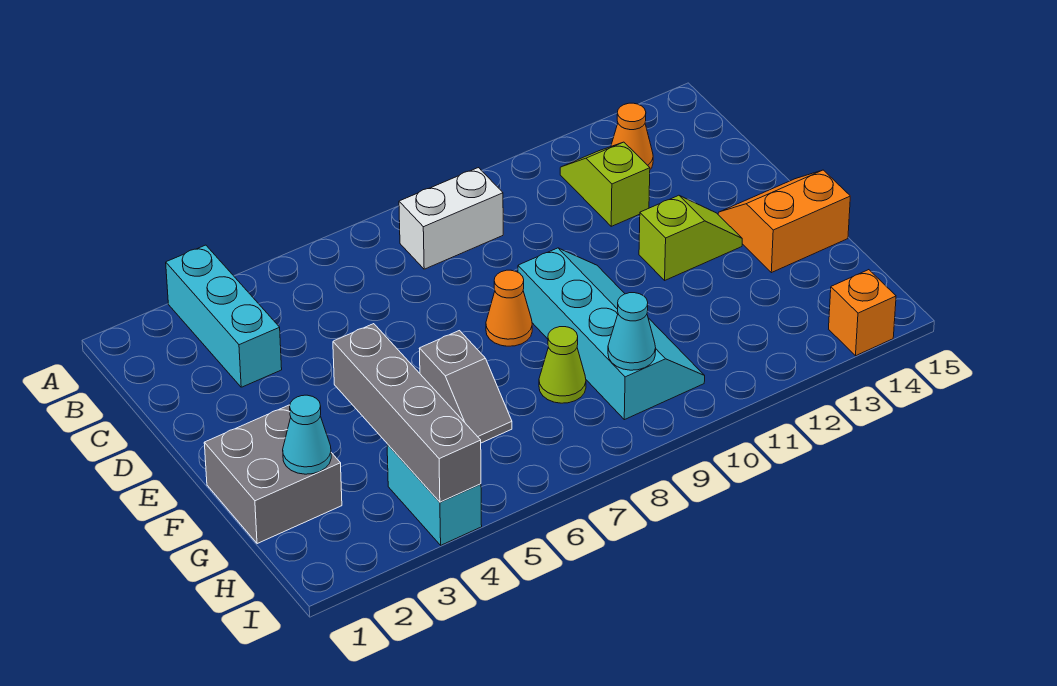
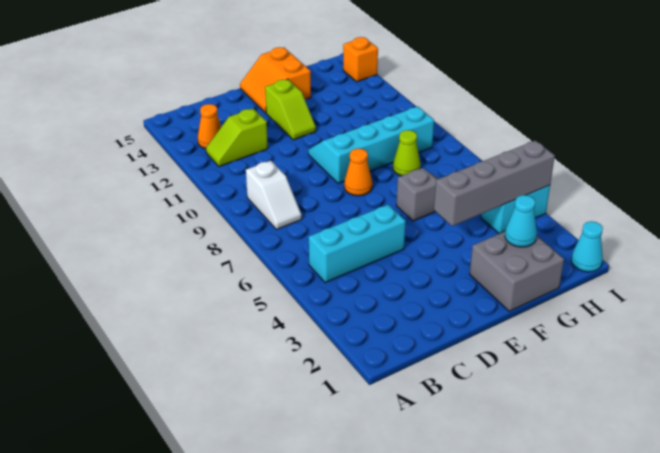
cyan 1x3 brick [166,245,282,387] -> cyan 1x3 brick moved to [309,205,406,283]
white 1x2 brick [399,168,503,269] -> white 1x2 slope [246,161,302,229]
lime 1x2 slope [639,195,742,280] -> lime 1x2 slope turned to [265,79,316,140]
cyan 1x1 cone [608,293,656,370] -> cyan 1x1 cone moved to [571,221,603,272]

